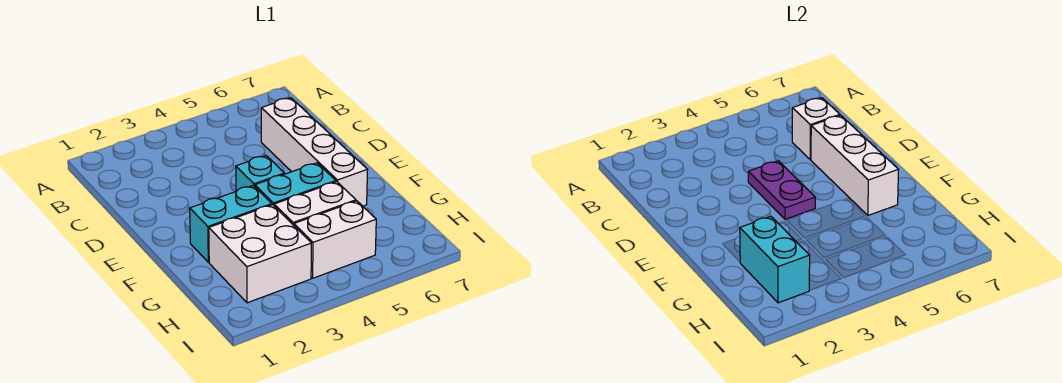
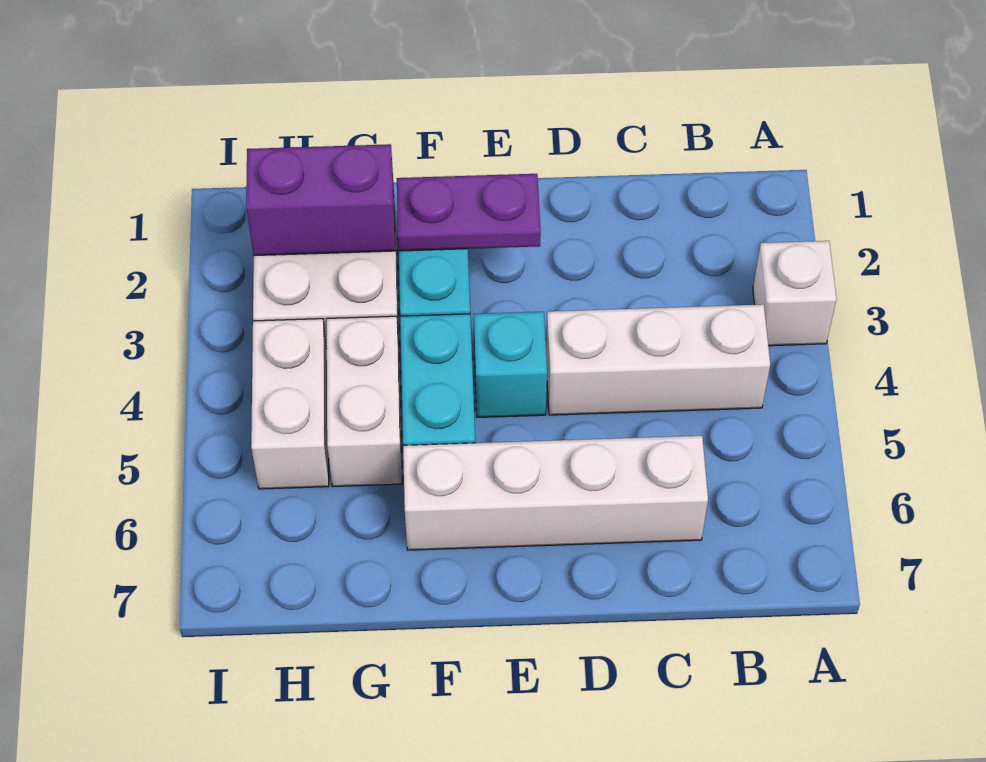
white 1x1 brick [792,98,840,160] -> white 1x1 brick moved to [753,241,837,346]
purple 1x2 plate [748,161,815,219] -> purple 1x2 plate moved to [397,174,541,251]
white 1x3 brick [811,115,899,215] -> white 1x3 brick moved to [546,304,770,415]
cyan 1x2 brick [740,216,810,303] -> purple 1x2 brick [246,144,395,256]

